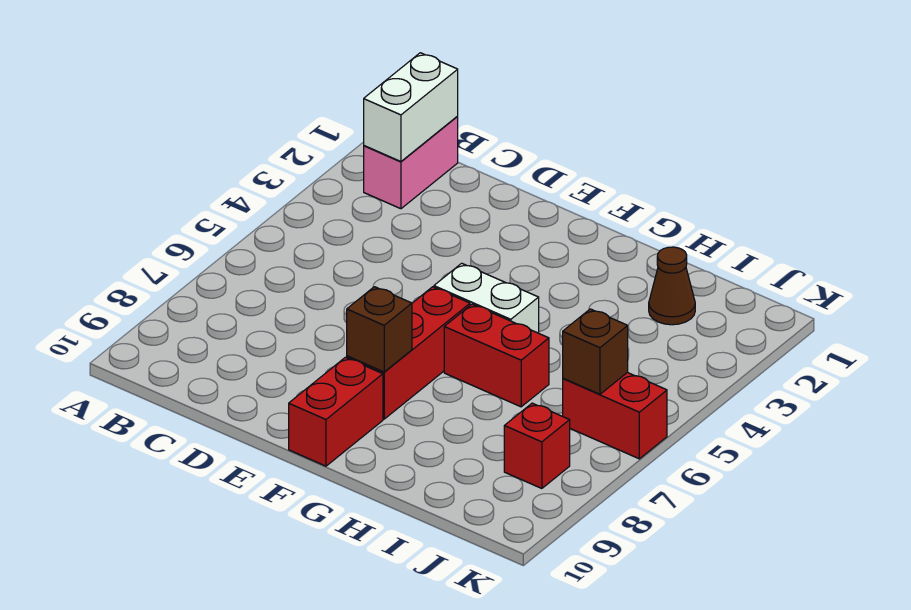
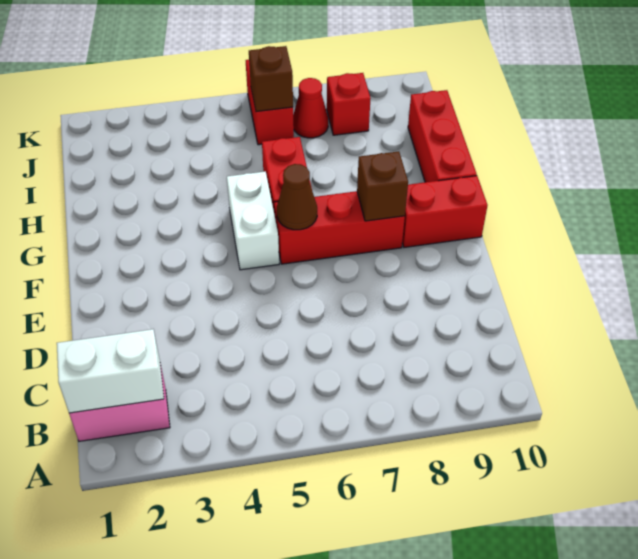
none -> red 1x3 brick [408,90,477,182]
brown 1x1 cone [649,247,695,325] -> brown 1x1 cone moved to [277,164,317,230]
none -> red 1x1 cone [293,78,328,138]

